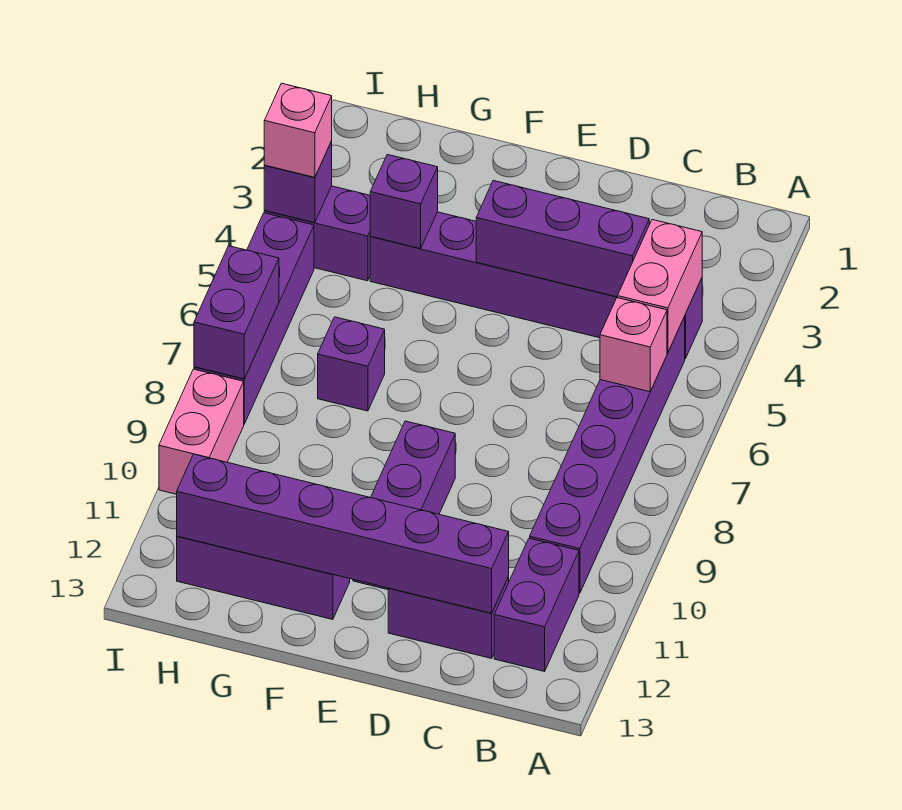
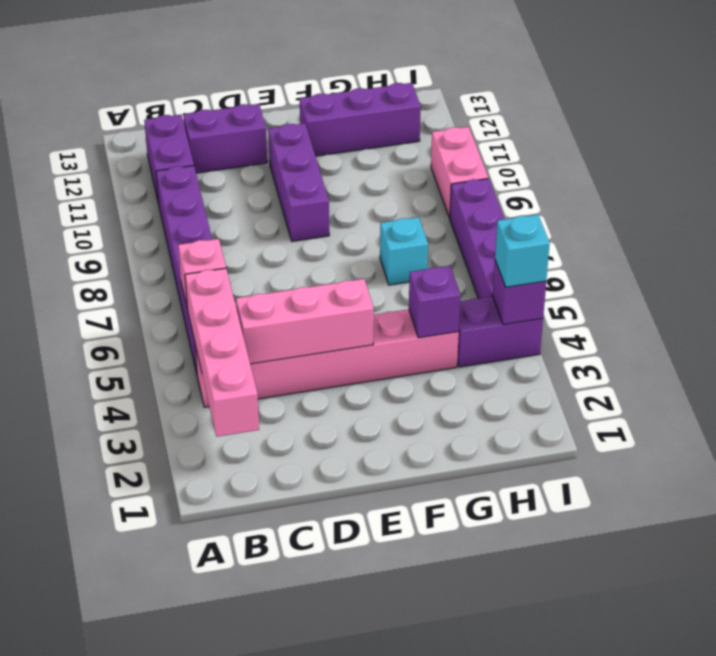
purple 1x6 brick [370,212,702,359] -> pink 1x6 brick [195,309,459,407]
pink 1x2 brick [617,220,702,353] -> pink 1x4 brick [185,268,259,437]
purple 1x3 brick [476,181,649,297] -> pink 1x3 brick [236,279,374,364]
purple 1x6 brick [177,454,509,613] -> none
purple 1x1 brick [318,317,385,411] -> cyan 1x1 brick [380,217,428,285]
pink 1x1 brick [264,83,332,177] -> cyan 1x1 brick [495,215,550,287]
purple 1x2 brick [194,246,279,379] -> none

